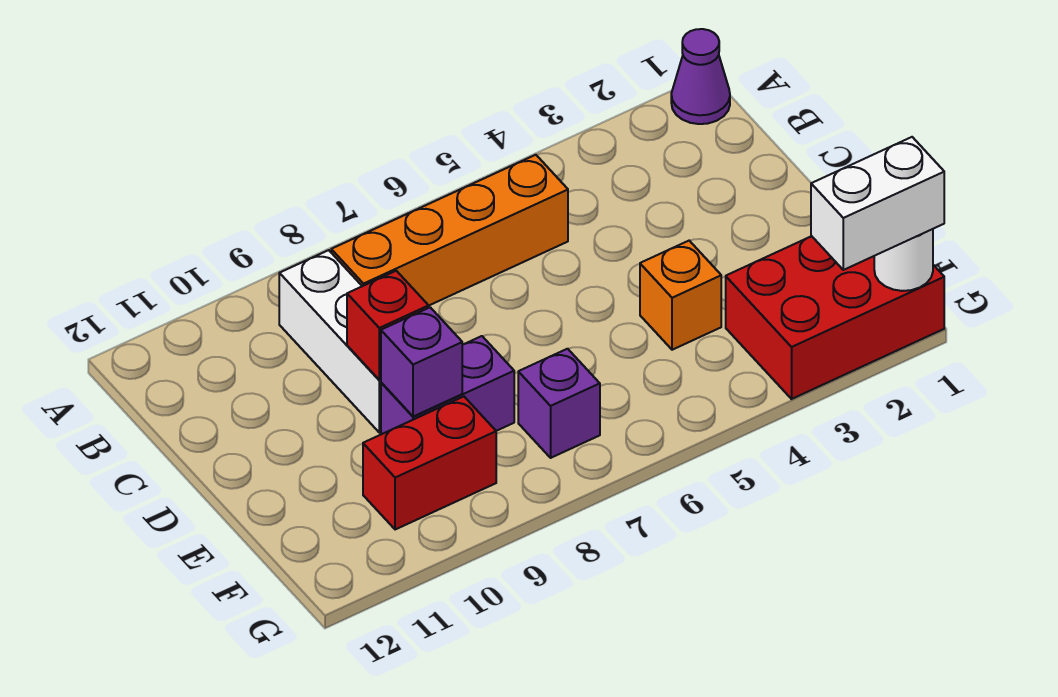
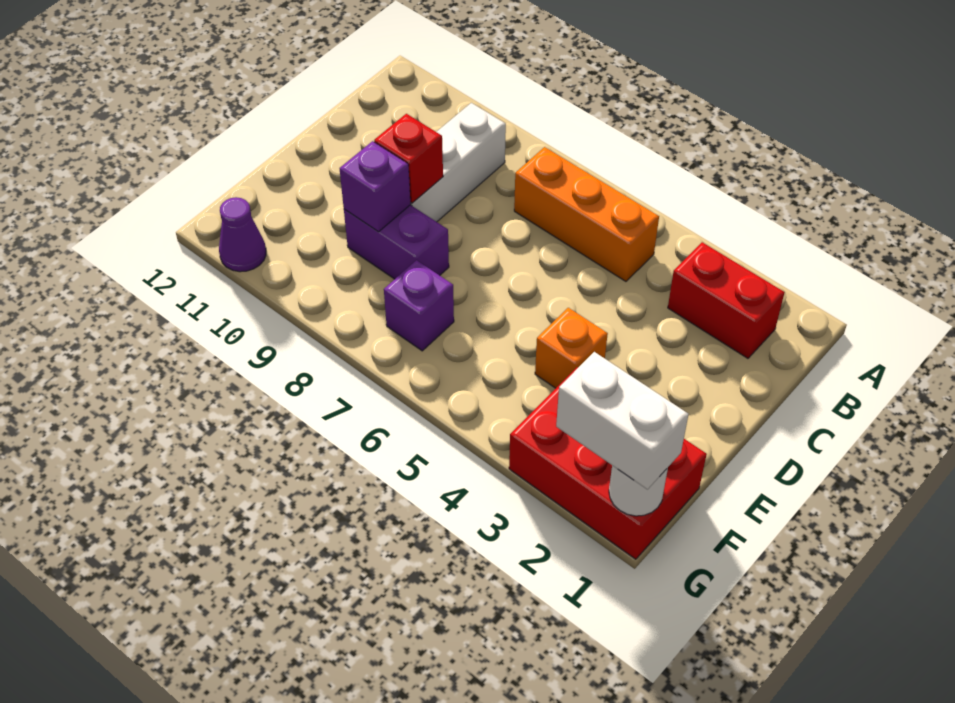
purple 1x1 cone [671,29,730,124] -> purple 1x1 cone moved to [219,197,266,272]
orange 1x4 brick [331,155,568,305] -> orange 1x3 brick [514,147,659,281]
red 1x2 brick [363,397,496,530] -> red 1x2 brick moved to [668,242,785,358]

